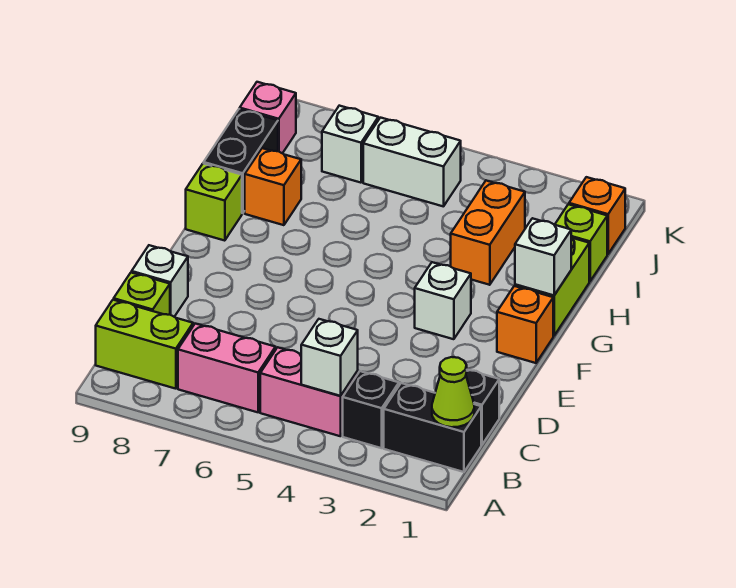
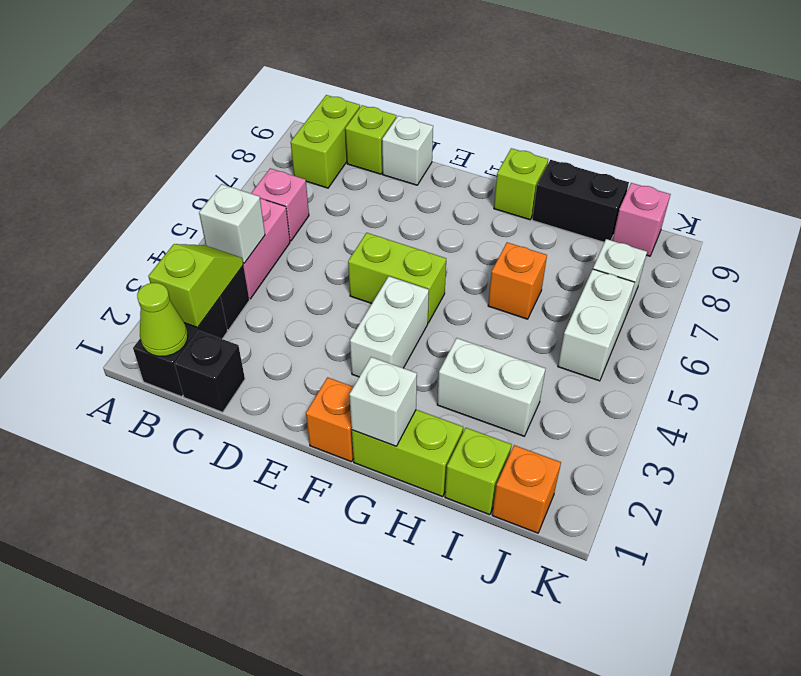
none -> lime 1x2 slope [148,244,243,328]
pink 1x2 brick [178,324,275,412] -> pink 1x1 brick [251,168,309,241]
none -> lime 1x2 brick [348,233,446,323]
white 1x1 brick [415,262,471,339] -> white 1x2 brick [350,276,429,377]
orange 1x2 brick [451,181,525,285] -> white 1x2 brick [437,338,546,436]
orange 1x1 brick [245,148,301,225] -> orange 1x1 brick moved to [488,242,547,319]

